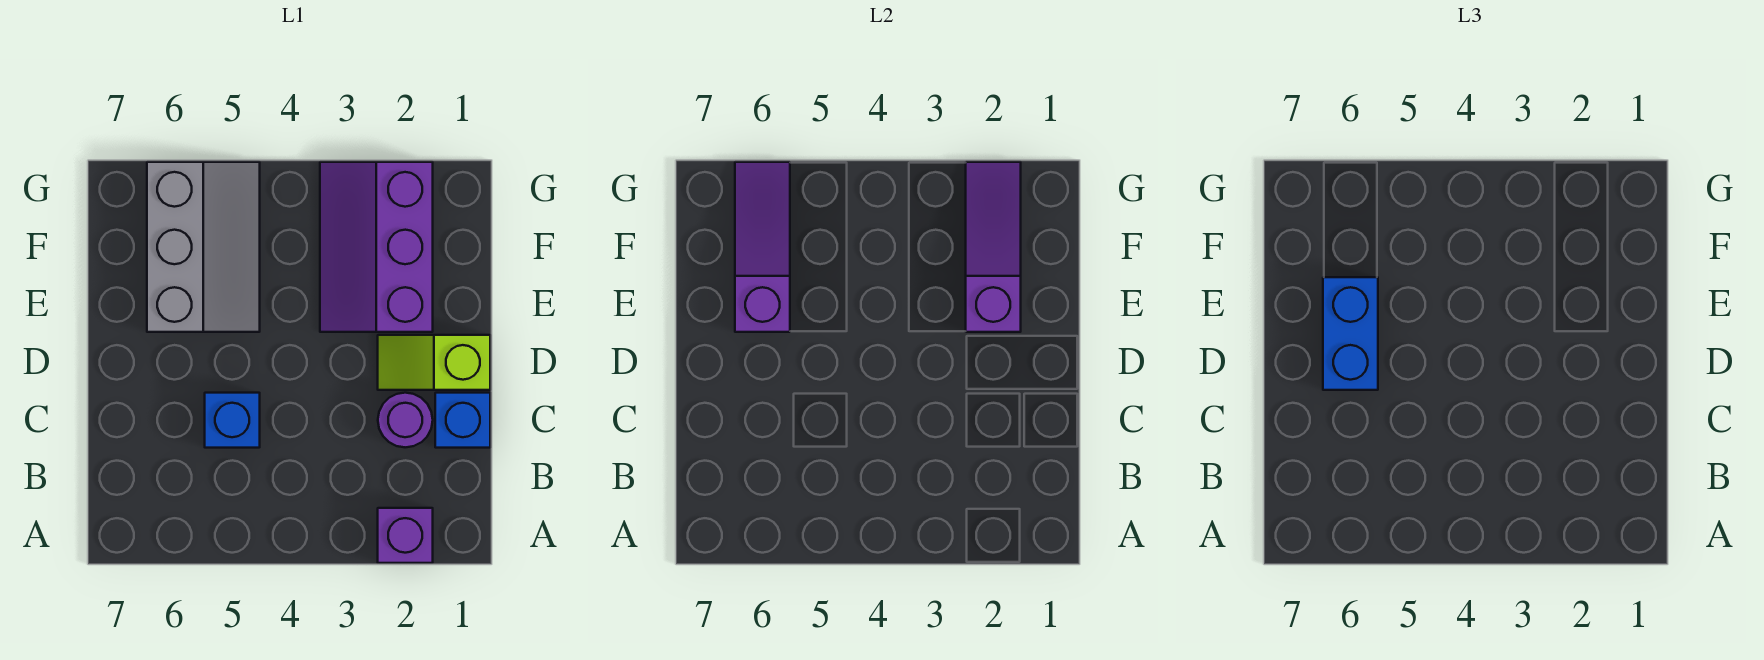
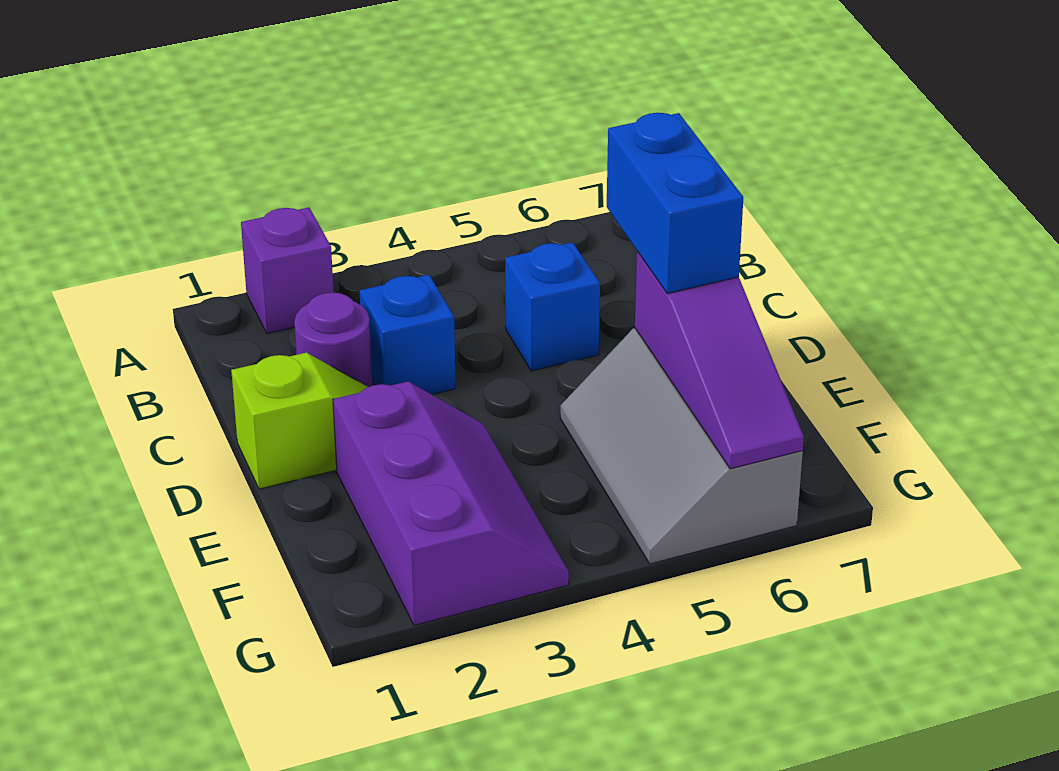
blue 1x1 brick [435,393,490,448] -> blue 1x1 brick moved to [360,275,456,395]
purple 1x3 slope [966,162,1021,332] -> none

